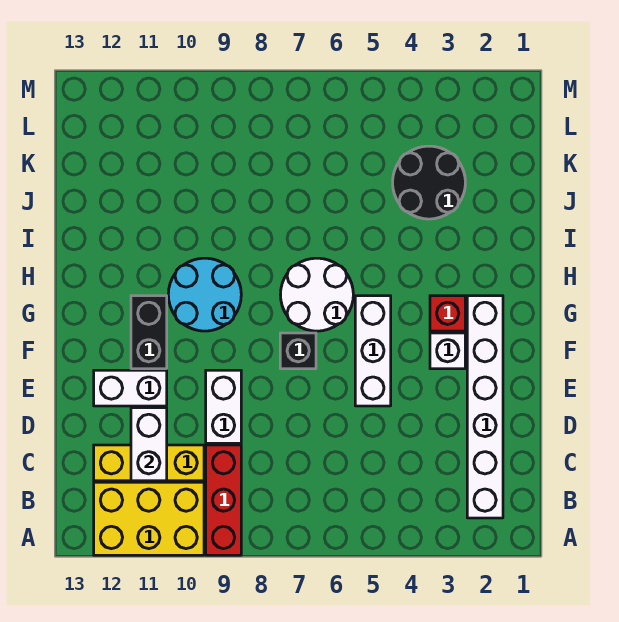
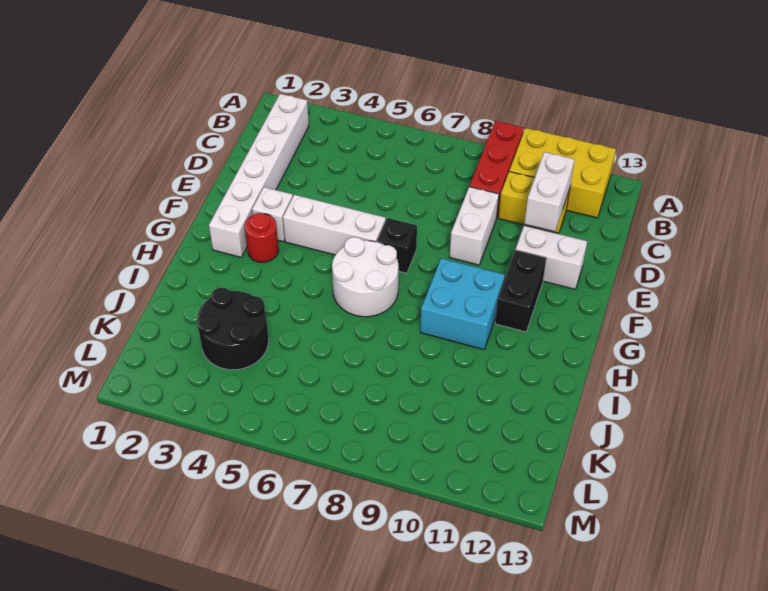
yellow 1x3 brick [94,445,204,481] -> yellow 1x2 brick [498,172,570,233]
white 1x3 brick [355,296,391,406] -> white 1x3 brick turned to [283,195,386,255]
red 1x1 brick [430,296,465,331] -> red 1x1 round brick [245,213,279,262]
cyan 2x2 round brick [168,258,241,331] -> cyan 2x2 brick [420,258,505,350]

